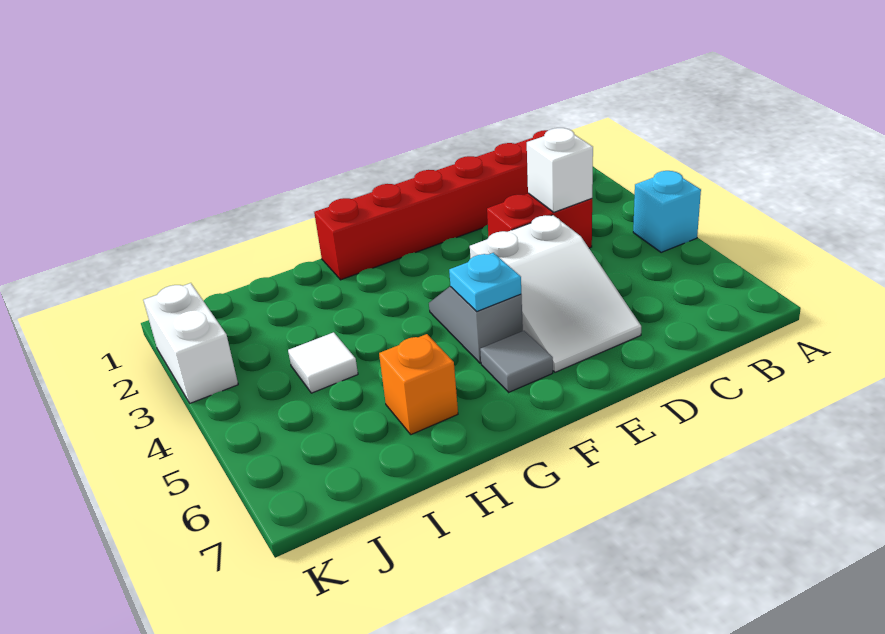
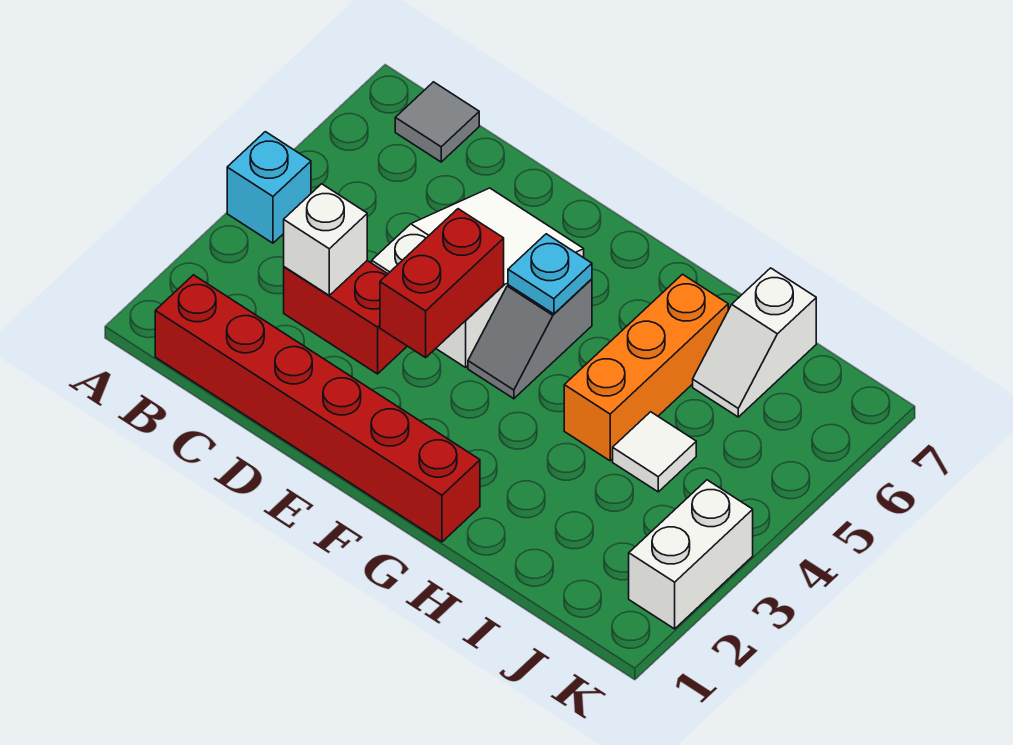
none -> red 1x2 brick [380,209,504,358]
grey 1x1 tile [480,331,553,392] -> grey 1x1 tile moved to [395,82,479,162]
orange 1x1 brick [379,334,458,435] -> orange 1x3 brick [564,274,728,461]
none -> white 1x2 slope [693,268,816,417]

